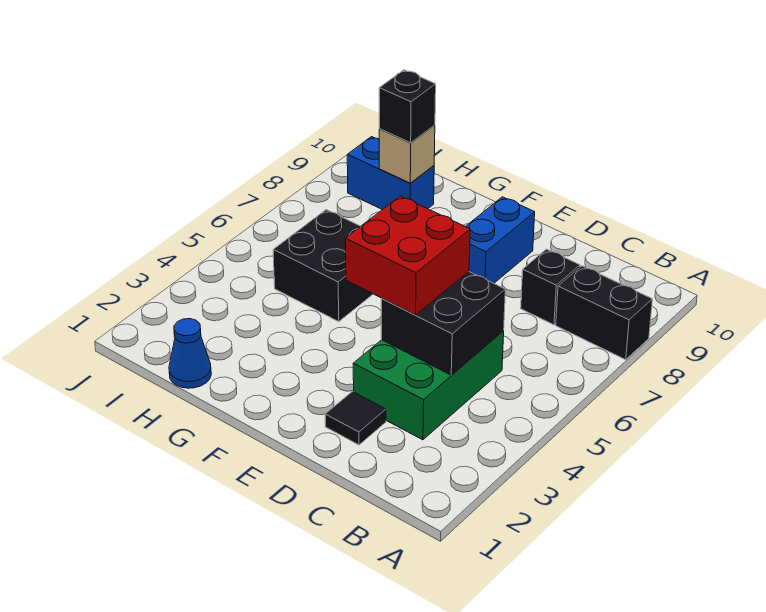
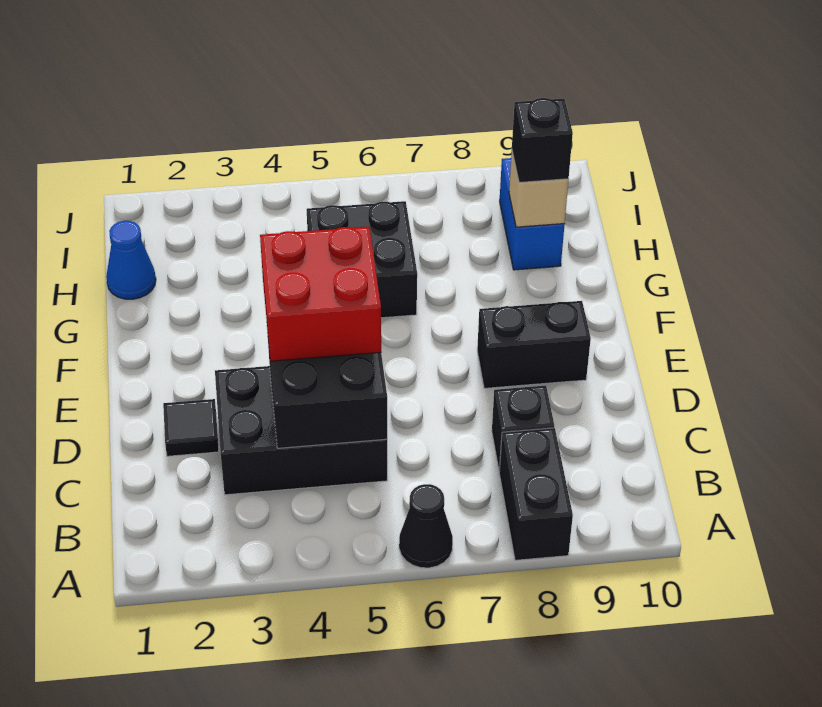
none -> black 1x1 cone [399,484,453,568]
green 2x3 brick [353,331,504,440] -> black 2x3 brick [215,366,387,495]
blue 1x2 brick [466,197,535,283] -> black 1x2 brick [477,301,591,388]

